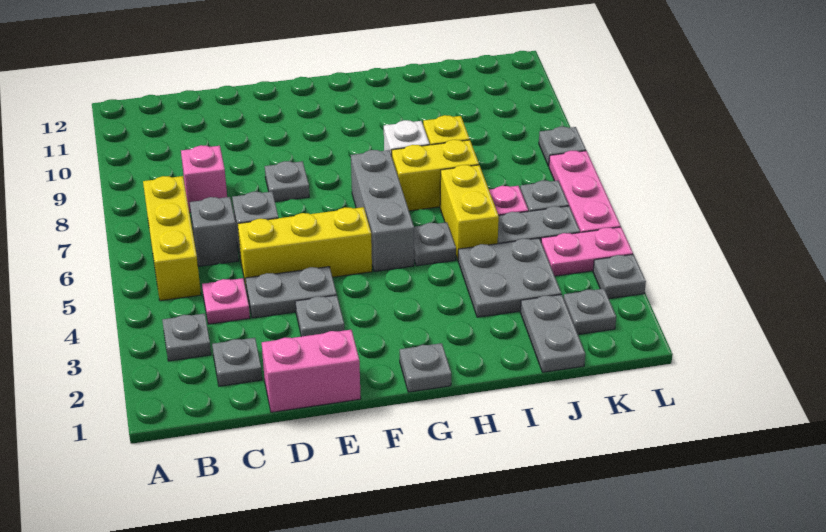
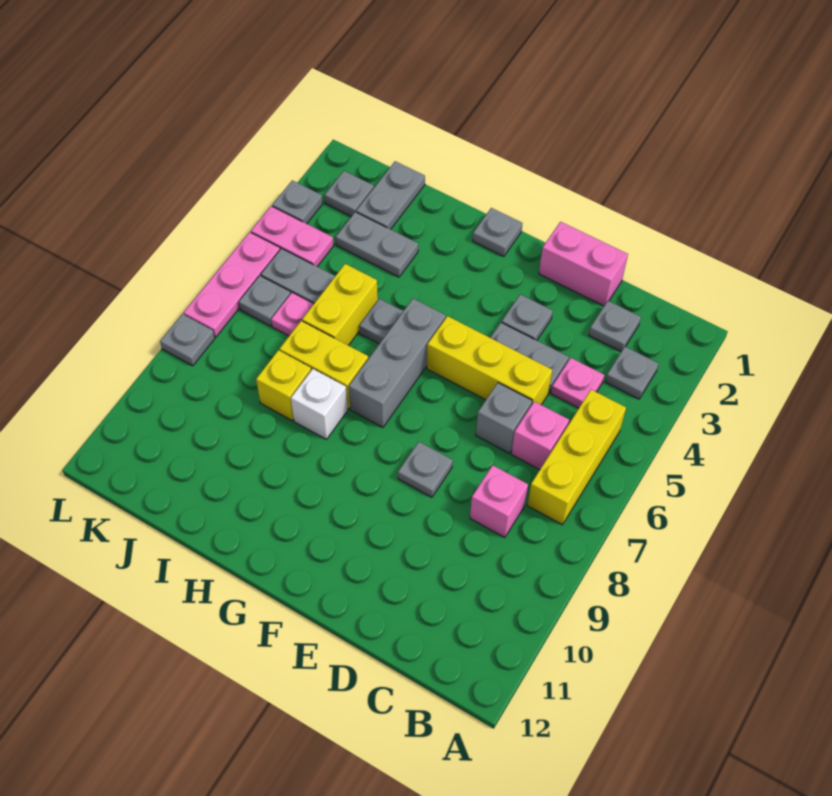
grey 1x1 brick [190,197,239,266] -> pink 1x1 brick [512,402,569,470]
grey 2x2 plate [458,238,561,317] -> grey 1x2 plate [336,212,418,277]

